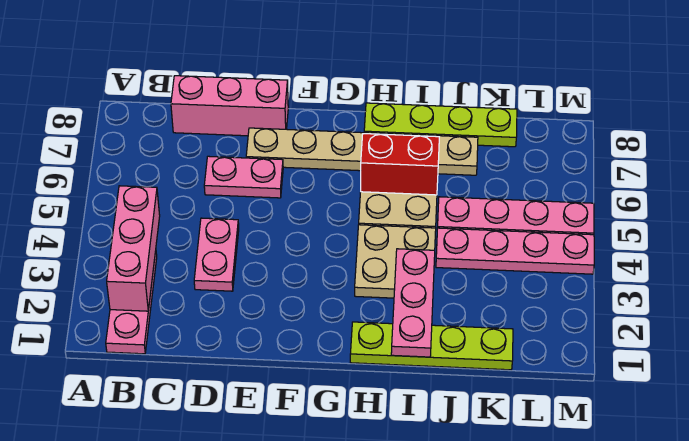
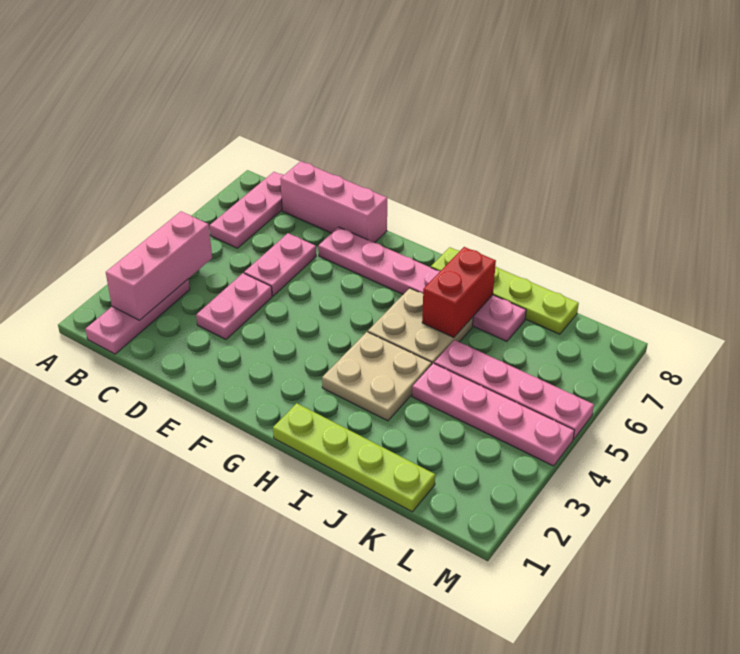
pink 1x2 plate [204,156,283,198] -> pink 1x2 plate turned to [244,233,316,296]
tan 1x6 plate [246,128,478,175] -> pink 1x6 plate [318,227,526,341]
red 1x2 brick [361,134,439,195] -> red 1x2 brick turned to [422,247,496,338]
pink 1x3 plate [391,249,435,357] -> pink 1x3 plate moved to [210,172,284,248]

